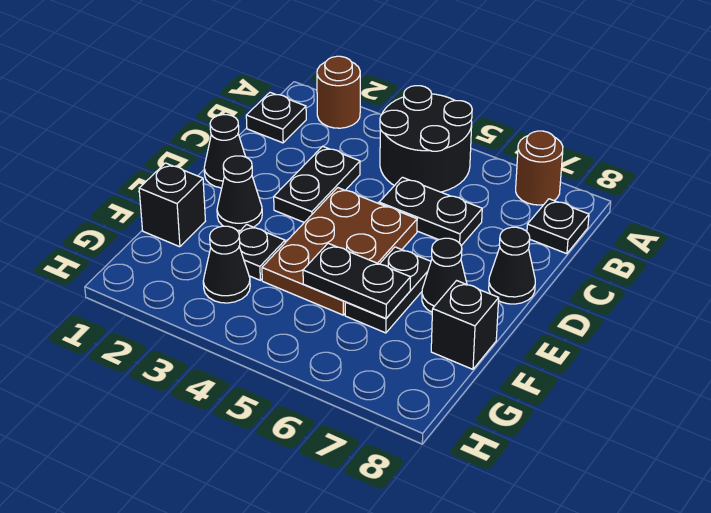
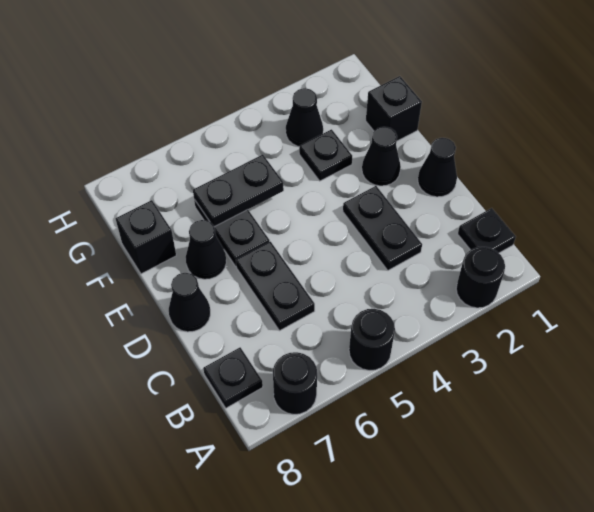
brown 1x1 round brick [317,56,360,128] -> black 1x1 round brick [456,247,505,308]
black 2x2 round brick [380,86,472,192] -> black 1x1 round brick [349,309,395,371]
brown 1x1 round brick [516,131,563,205] -> black 1x1 round brick [273,352,317,414]
black 1x2 plate [379,177,482,246] -> black 1x2 plate turned to [236,242,315,331]
brown 2x3 plate [262,188,417,315] -> none

